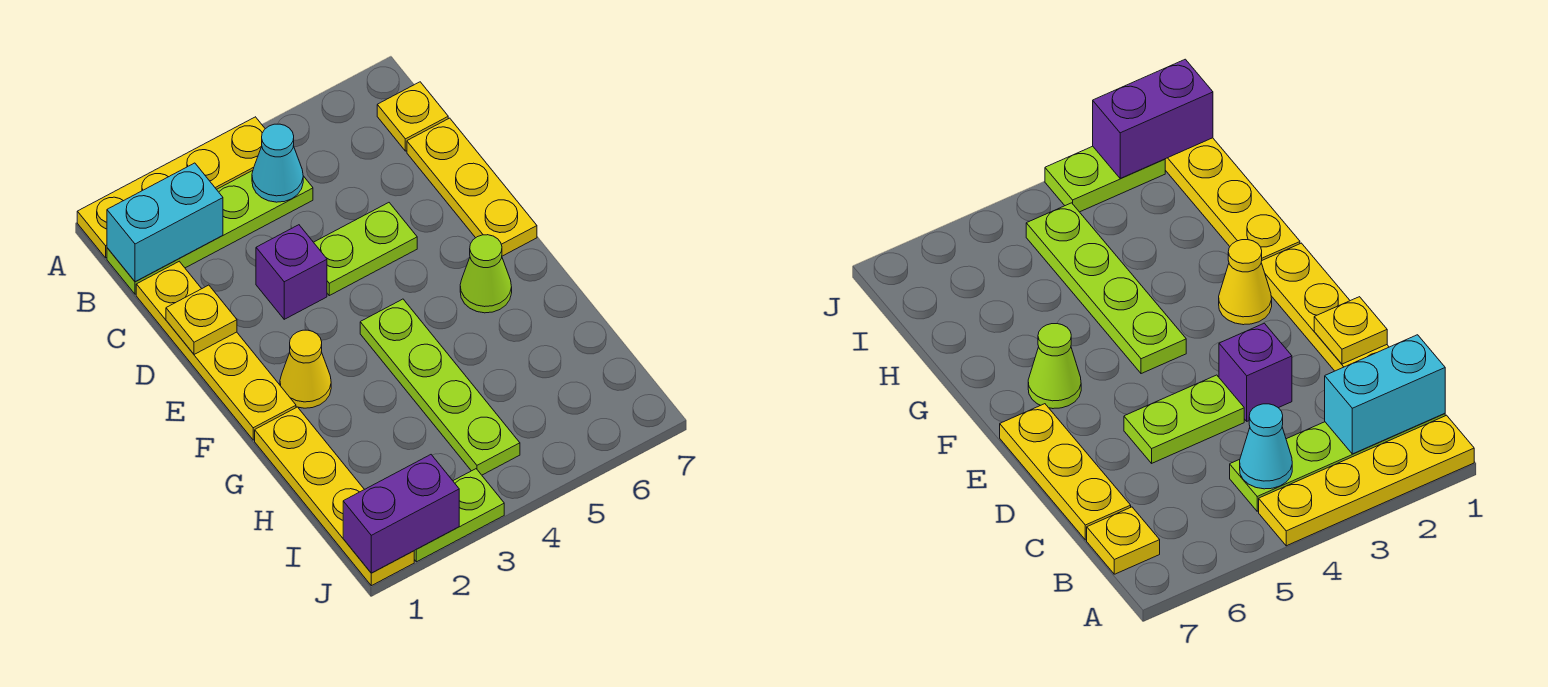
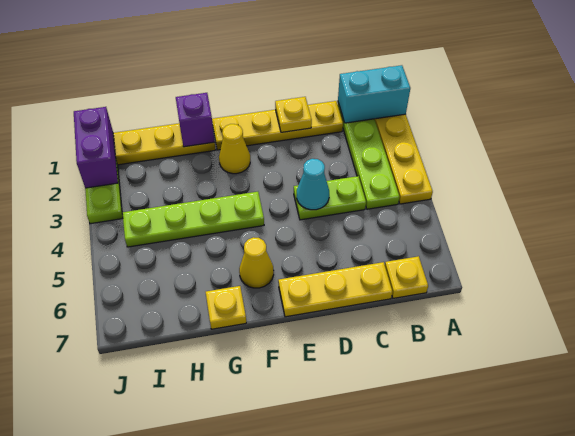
cyan 1x2 brick [107,163,223,282] -> cyan 1x2 brick turned to [338,65,410,123]
cyan 1x1 cone [252,124,303,202] -> cyan 1x1 cone moved to [297,159,329,210]
purple 1x1 brick [256,225,327,319] -> purple 1x1 brick moved to [176,93,215,147]
lime 1x2 plate [314,203,417,296] -> lime 1x2 plate turned to [294,176,366,220]
lime 1x1 cone [460,235,512,313] -> yellow 1x1 cone [239,237,274,288]
none -> yellow 1x1 plate [206,286,246,329]

